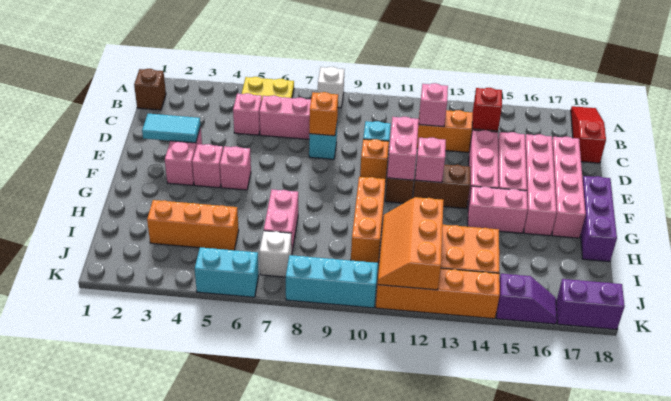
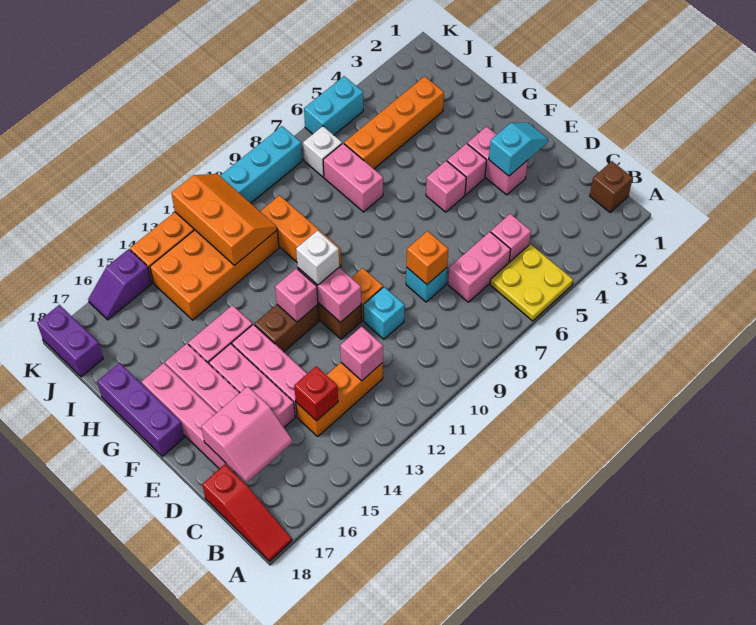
white 1x1 brick [318,67,344,108] -> white 1x1 brick moved to [296,230,339,285]
none -> pink 2x2 slope [201,386,292,483]
cyan 1x2 tile [142,114,201,143] -> cyan 1x2 slope [489,123,548,176]
orange 1x3 brick [147,200,239,250] -> orange 1x4 brick [344,76,444,169]
purple 1x2 brick [556,279,625,330] -> purple 1x2 brick turned to [37,305,103,377]

